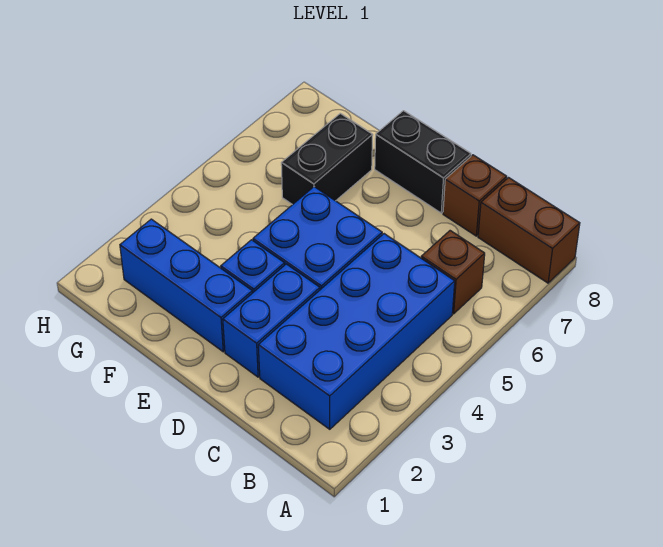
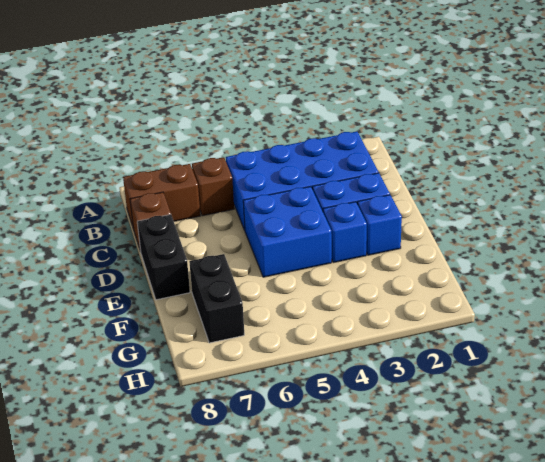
brown 1x2 brick [478,178,580,283] -> brown 1x2 brick turned to [123,164,200,229]
blue 1x3 brick [120,219,252,352] -> blue 1x1 brick [358,195,402,255]
black 1x2 brick [281,114,373,205] -> black 1x2 brick turned to [189,254,244,343]

